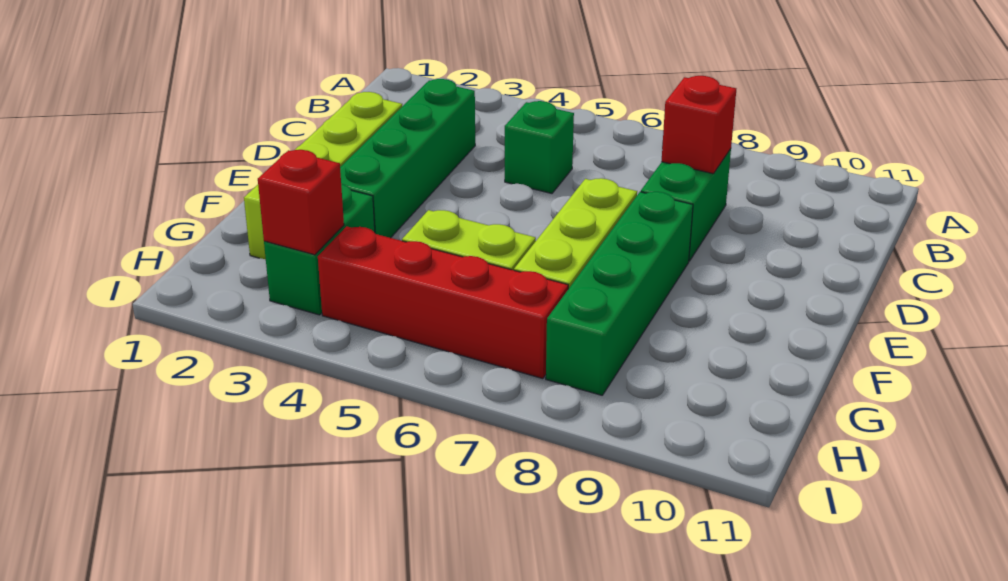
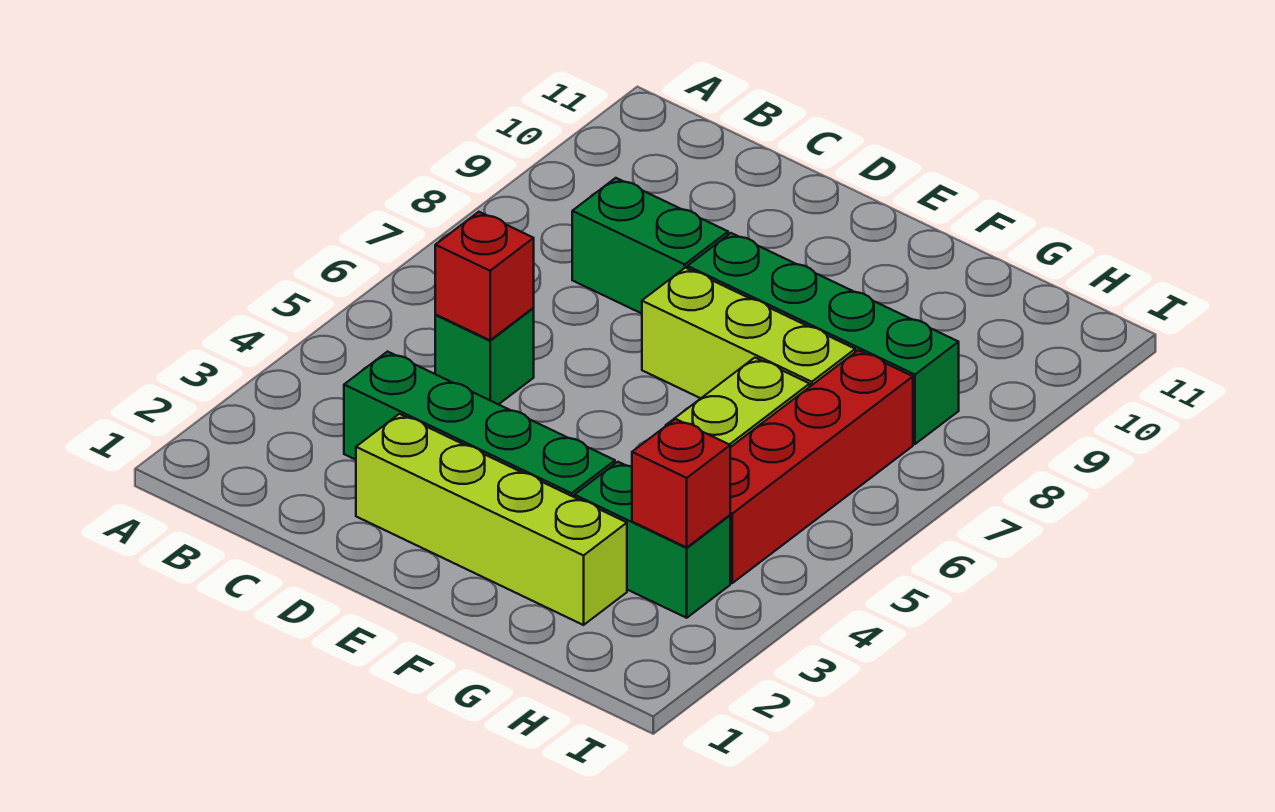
red 1x1 brick [662,76,736,174] -> red 1x1 brick moved to [435,212,534,340]

